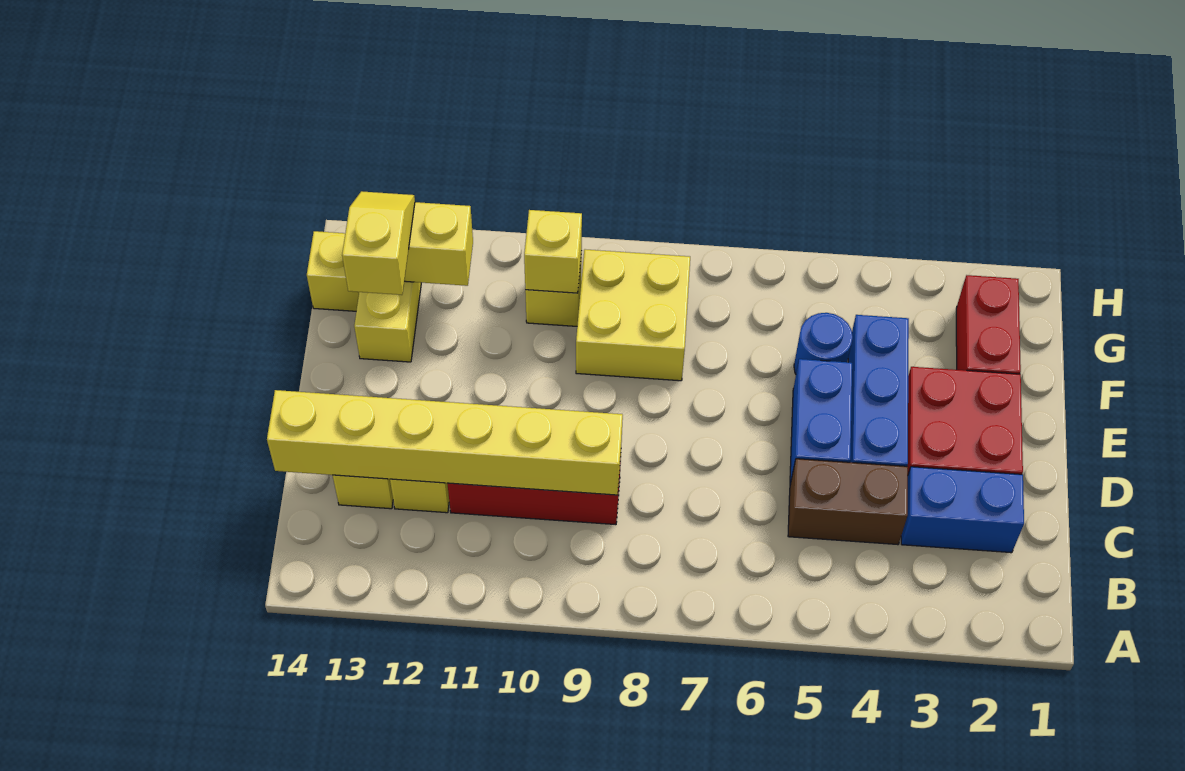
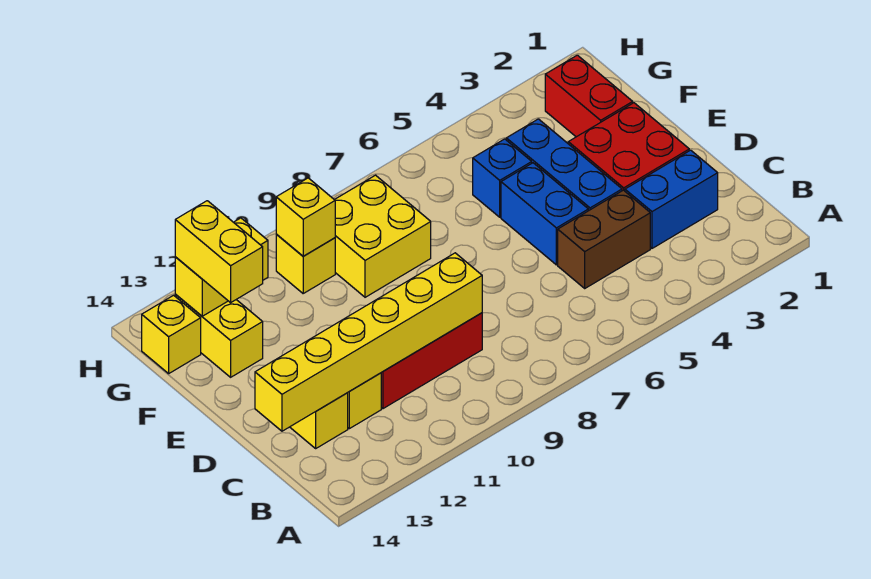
blue 1x1 round brick [794,313,853,374] -> blue 1x1 brick [473,139,532,217]
yellow 1x2 slope [342,191,415,295] -> yellow 1x2 brick [175,201,263,303]

